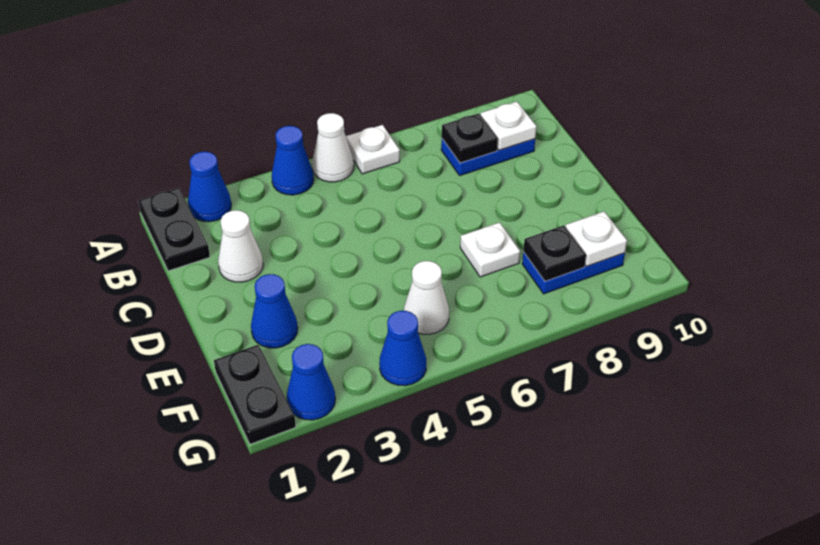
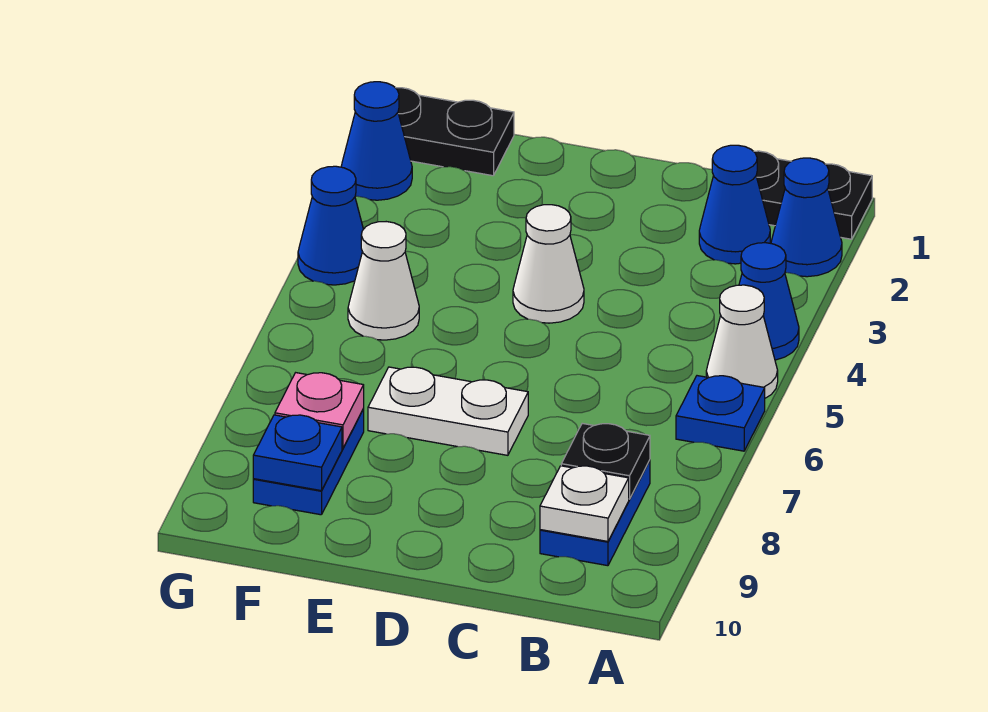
white 1x1 plate [346,125,400,174] -> blue 1x1 plate [676,376,765,451]
white 1x1 cone [218,210,263,282] -> white 1x1 cone moved to [513,205,584,323]
blue 1x1 cone [251,274,298,348] -> blue 1x1 cone moved to [699,145,770,264]
white 1x1 plate [460,222,520,277] -> white 1x2 plate [368,367,528,455]
black 1x1 plate [523,225,586,281] -> pink 1x1 plate [275,373,364,448]
white 1x1 plate [565,212,627,266] -> blue 1x1 plate [253,415,342,491]

